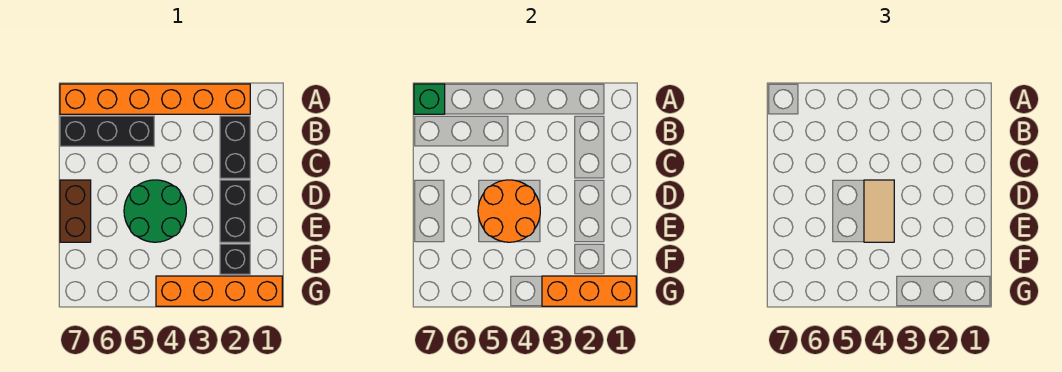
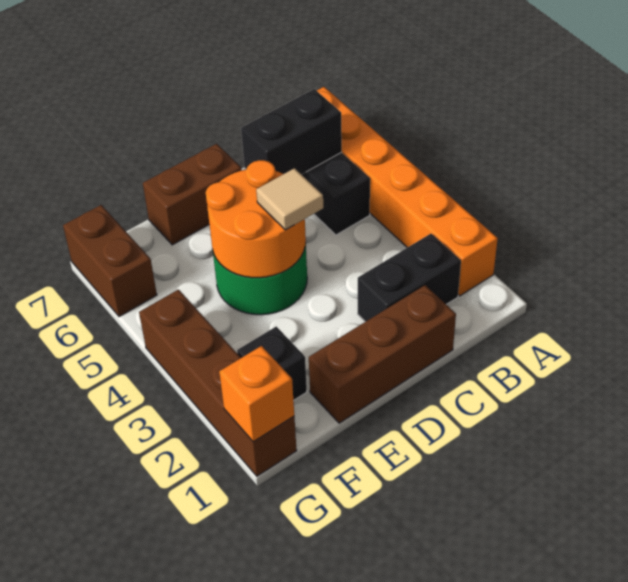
green 1x1 brick [414,84,445,114] -> none
none -> brown 1x3 brick [309,285,456,423]
black 1x2 brick [220,180,250,242] -> black 1x2 brick moved to [241,89,342,175]
tan 1x2 tile [864,180,894,242] -> tan 1x1 tile [256,168,323,230]
orange 1x4 brick [156,276,282,306] -> brown 1x4 brick [139,290,297,476]
orange 1x3 brick [542,276,636,306] -> orange 1x1 brick [219,346,294,442]
none -> brown 1x2 brick [63,205,157,317]

